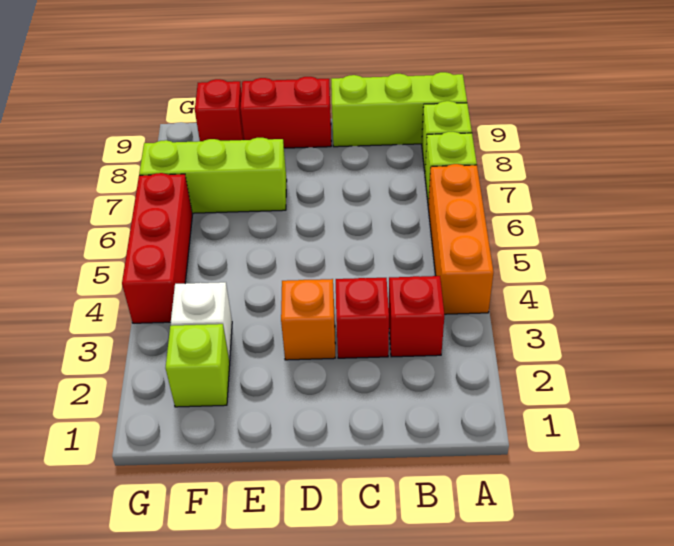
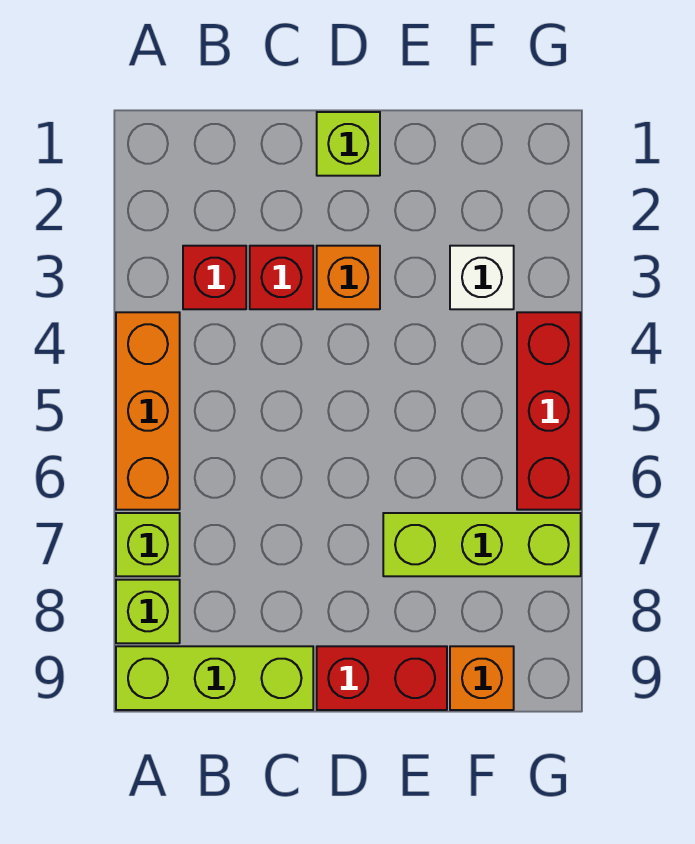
lime 1x1 brick [166,324,230,407] -> lime 1x1 brick moved to [317,112,380,176]
red 1x1 brick [195,79,244,141] -> orange 1x1 brick [450,646,514,710]

